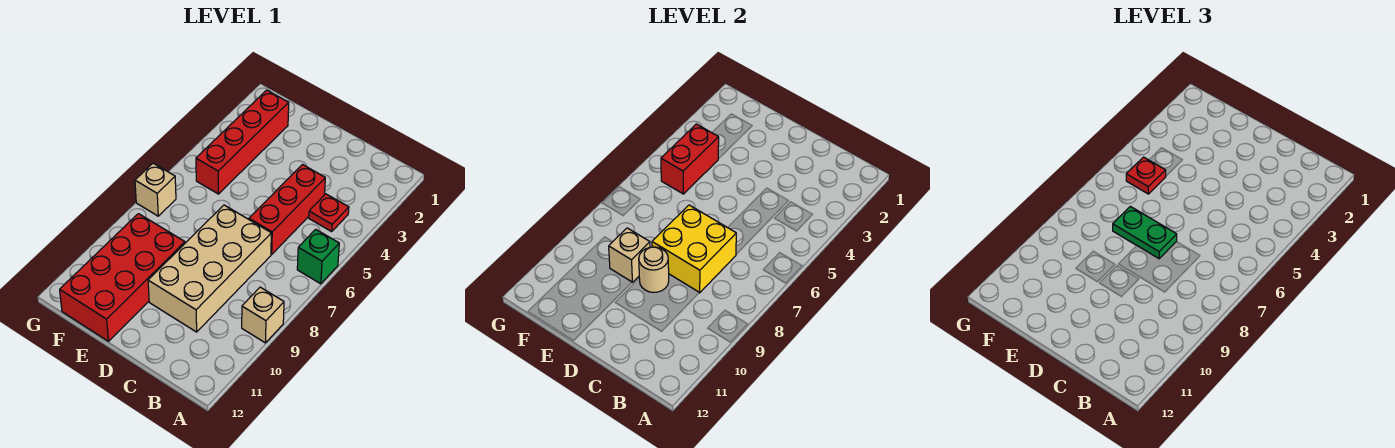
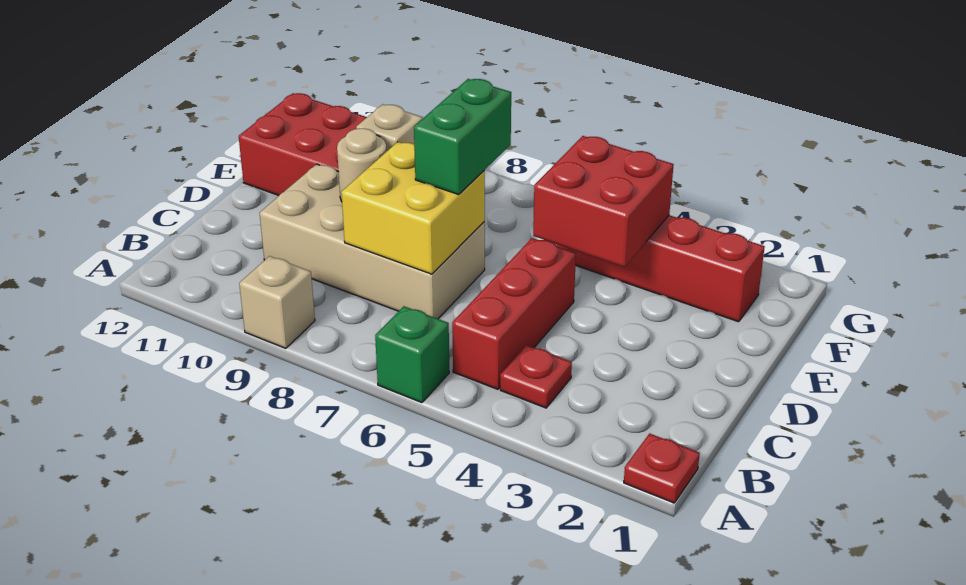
red 1x3 brick [249,165,325,254] -> red 1x3 brick turned to [452,238,576,389]
green 1x2 plate [1113,206,1177,259] -> green 1x2 brick [414,79,511,195]
red 1x2 brick [661,124,719,194] -> red 2x2 brick [533,136,674,267]
red 1x1 plate [1126,157,1166,194] -> red 1x1 plate moved to [624,433,700,503]
tan 1x1 brick [135,163,176,216] -> none

